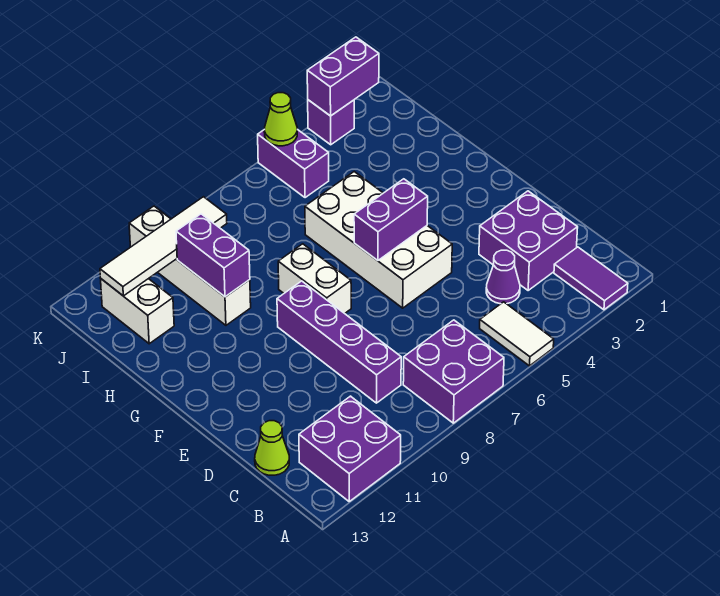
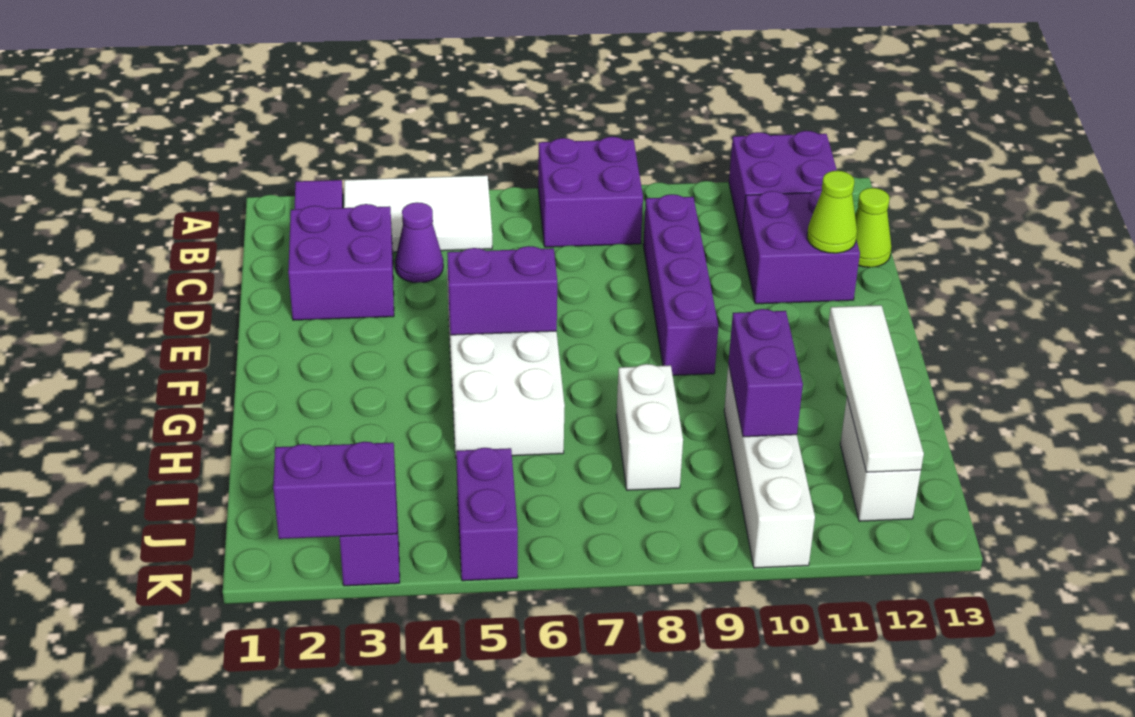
white 1x2 tile [480,302,554,366] -> white 2x3 tile [344,175,492,252]
none -> purple 2x2 brick [742,189,860,304]
white 1x2 brick [278,244,351,313] -> white 1x2 brick moved to [617,364,683,490]
white 1x4 tile [100,197,227,296] -> white 1x4 tile turned to [829,305,924,472]
lime 1x1 cone [264,93,297,146] -> lime 1x1 cone moved to [807,171,857,253]

